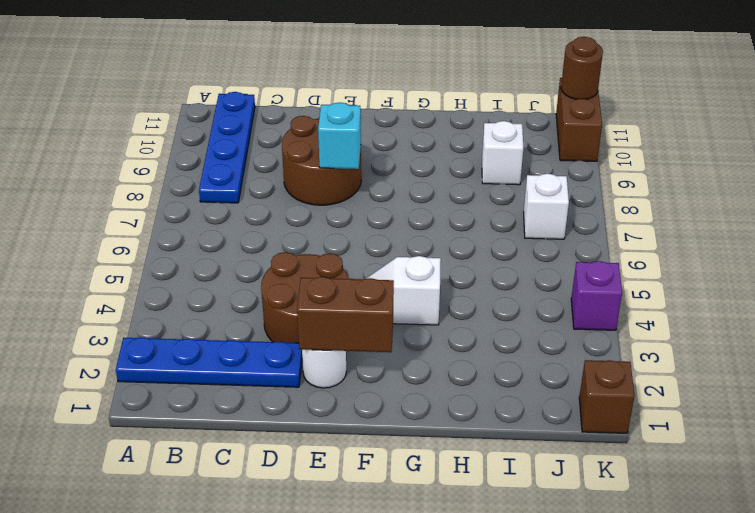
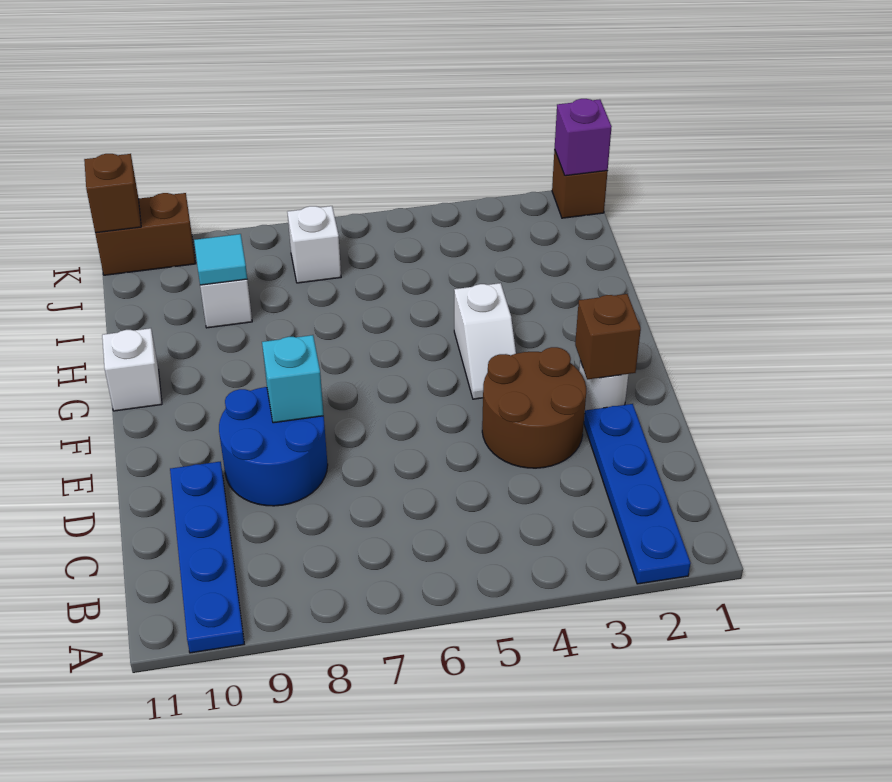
blue 1x4 plate [199,92,255,203] -> blue 1x4 plate turned to [170,462,244,653]
brown 2x2 round brick [282,116,361,205] -> blue 2x2 round brick [219,387,328,506]
brown 1x2 brick [297,277,394,352] -> brown 1x1 brick [575,294,641,379]
none -> white 1x1 brick [102,328,162,411]
none -> cyan 1x1 tile [194,234,247,285]
purple 1x1 brick [571,261,622,330] -> purple 1x1 brick moved to [555,99,612,176]
brown 1x1 round brick [561,37,603,99] -> brown 1x1 brick [84,154,141,233]

